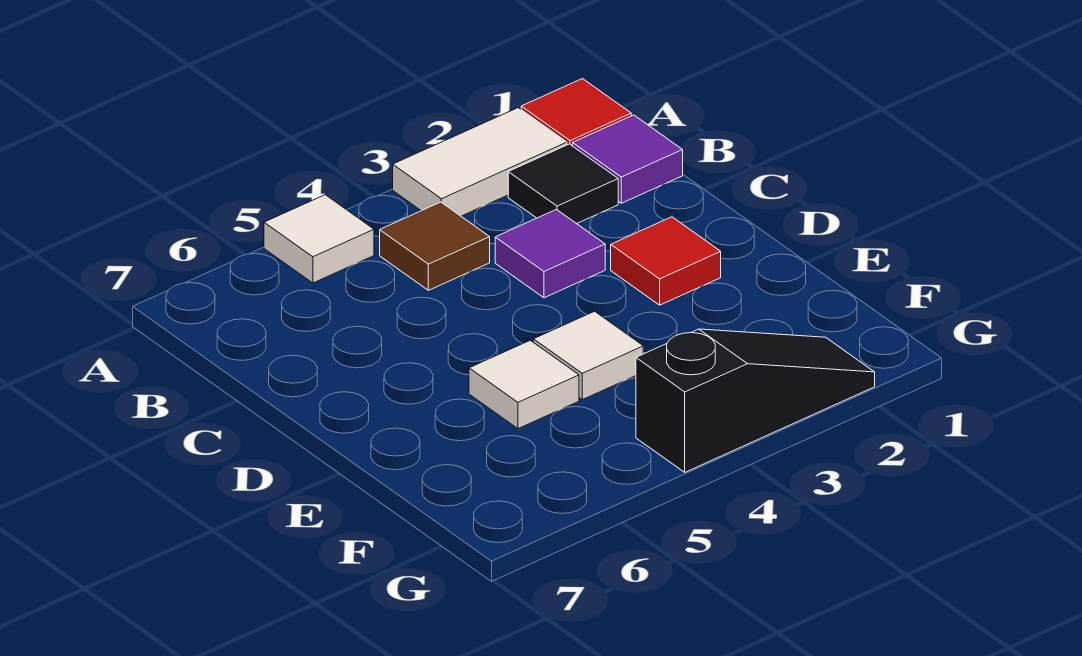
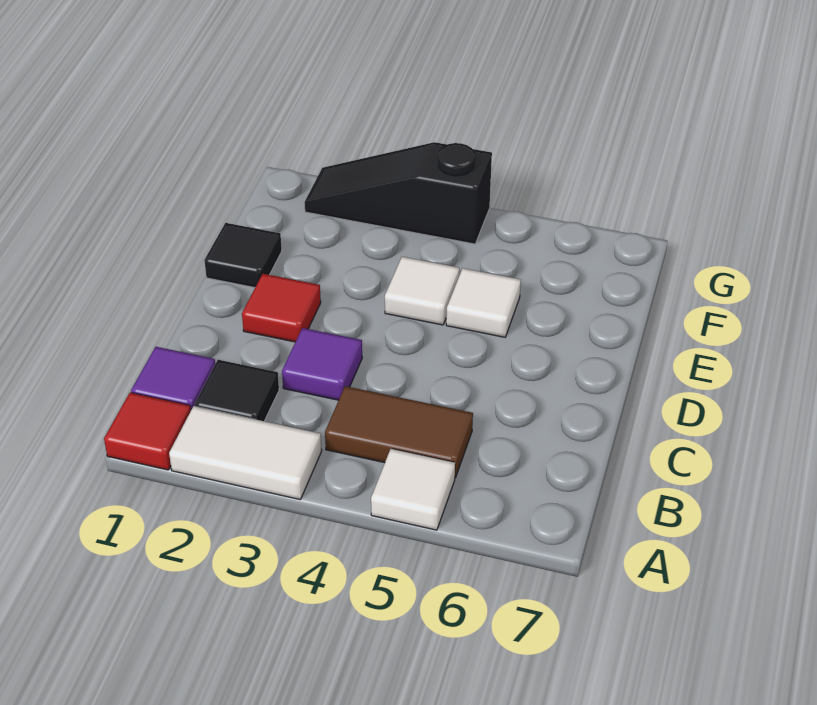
brown 1x1 tile [380,202,490,290] -> brown 1x2 tile [325,386,473,478]
none -> black 1x1 tile [204,223,282,288]

